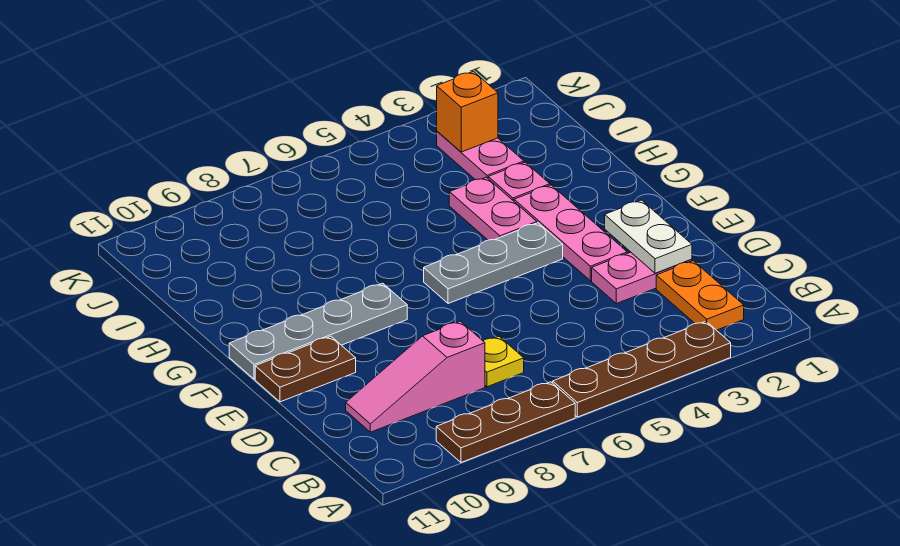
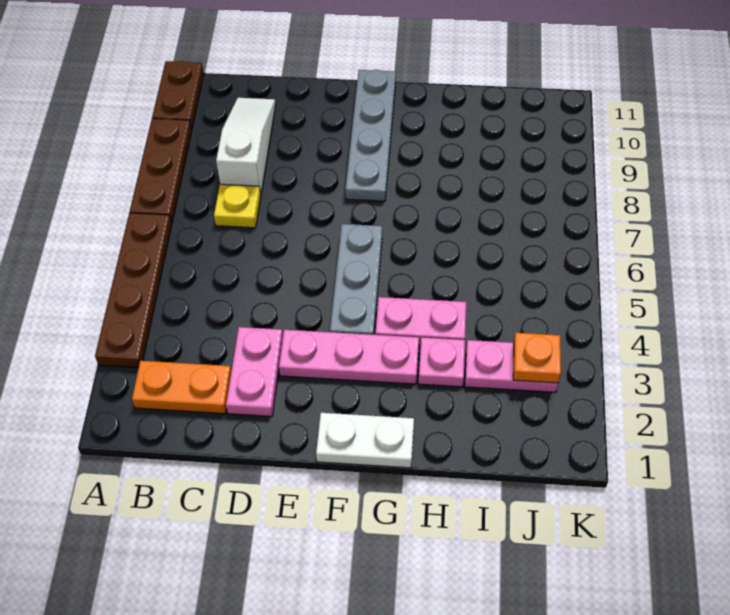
pink 1x3 slope [346,321,485,432] -> white 1x3 slope [216,98,276,194]
white 1x2 plate [605,200,692,273] -> white 1x2 plate moved to [316,413,414,468]
brown 1x2 plate [255,336,356,402] -> brown 1x2 plate moved to [152,61,204,129]
orange 1x1 brick [437,71,498,152] -> orange 1x1 plate [513,333,561,383]

